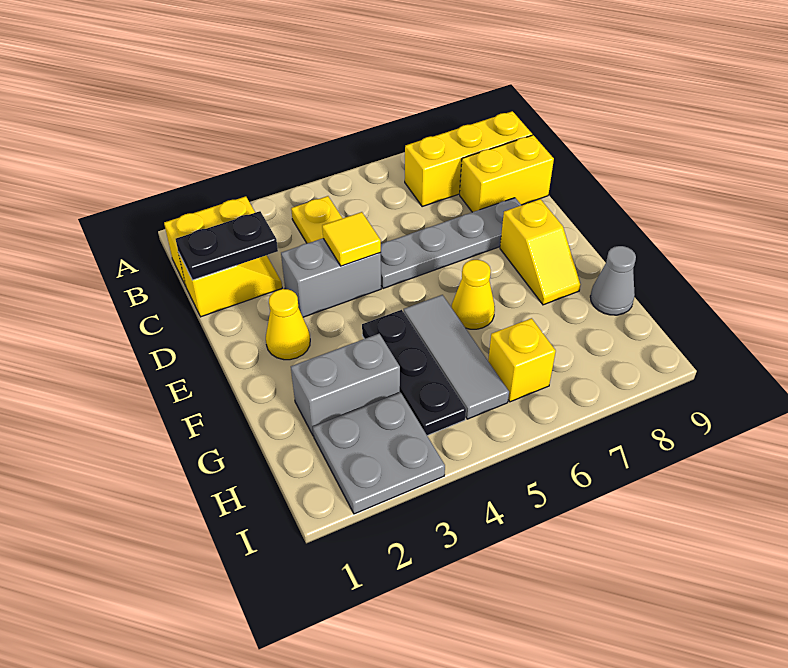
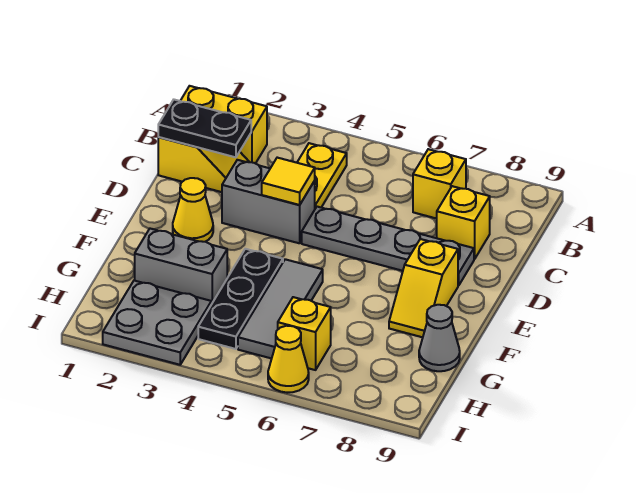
yellow 1x3 brick [405,111,532,207] -> yellow 1x1 brick [413,149,466,219]
yellow 1x2 brick [460,135,554,212] -> yellow 1x1 brick [437,186,490,259]
yellow 1x1 cone [452,260,495,329] -> yellow 1x1 cone moved to [268,326,309,393]

